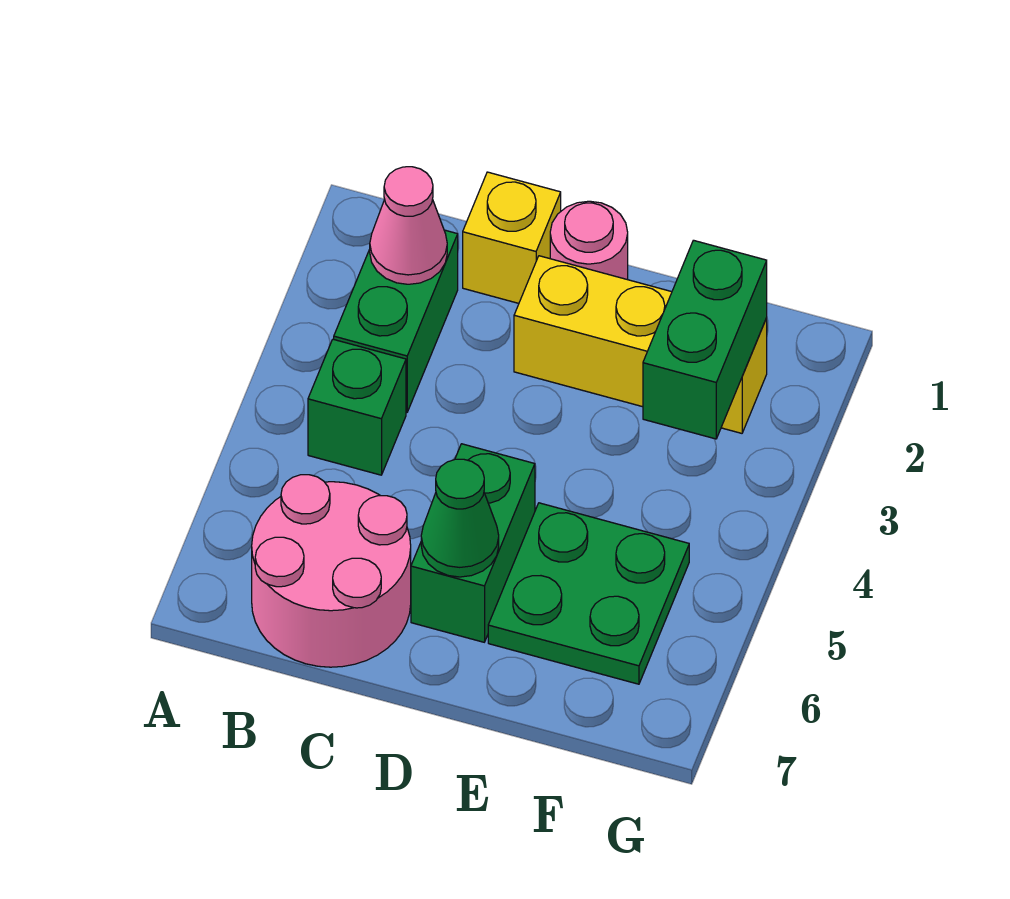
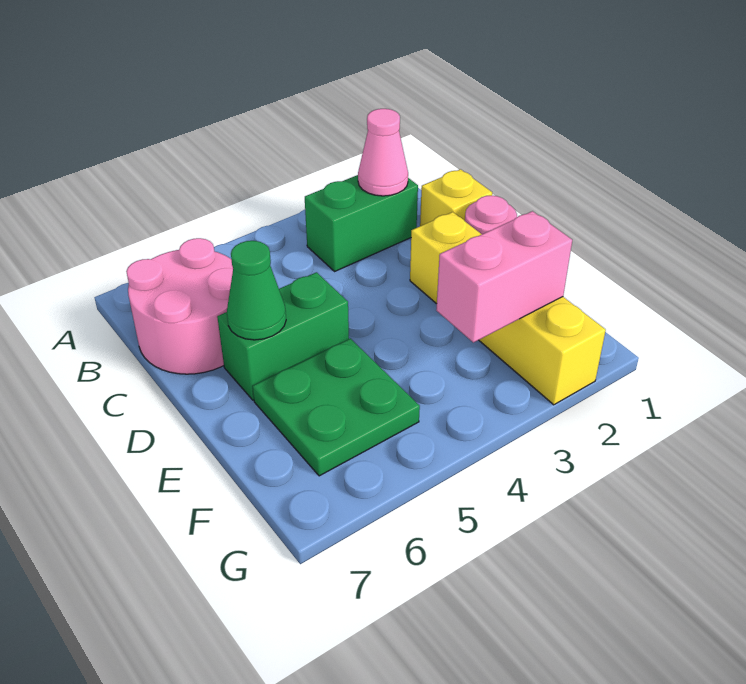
green 1x1 brick [308,339,406,475] -> none
yellow 1x3 brick [514,256,767,433] -> yellow 1x4 brick [410,212,606,405]
green 1x2 brick [643,240,767,439] -> pink 1x2 brick [436,211,572,342]

